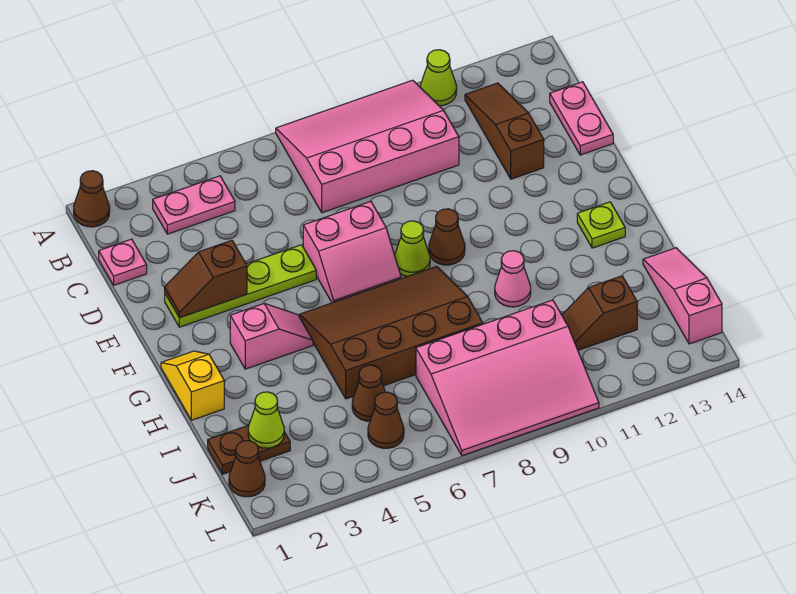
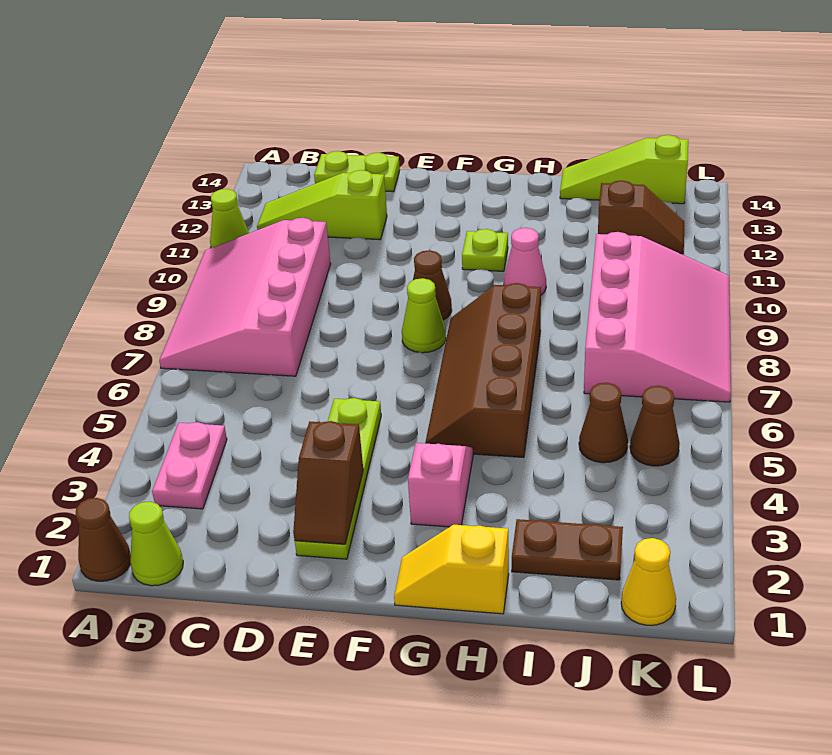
brown 1x3 slope [465,83,544,179] -> lime 1x3 slope [257,170,387,240]
pink 1x1 plate [99,239,147,285] -> none
pink 1x2 plate [550,82,613,155] -> lime 1x2 plate [314,151,400,192]
pink 2x2 slope [303,201,401,303] -> none
brown 3x4 slope [300,266,483,399] -> brown 2x4 slope [425,283,541,458]
lime 1x1 plate [577,202,625,248] -> lime 1x1 plate moved to [462,229,508,271]
pink 1x3 slope [643,248,722,344] -> lime 1x3 slope [560,135,688,204]
brown 1x2 plate [208,425,290,474] -> brown 1x2 plate turned to [512,519,623,580]
lime 1x1 cone [248,392,284,448] -> lime 1x1 cone moved to [129,502,183,586]
brown 1x2 slope [562,276,637,350] -> brown 1x2 slope turned to [598,181,684,254]
brown 1x1 cone [229,441,265,497] -> yellow 1x1 cone [621,538,676,625]

